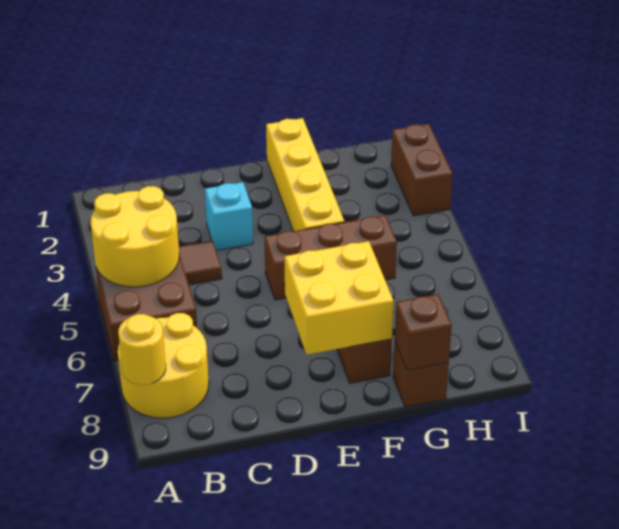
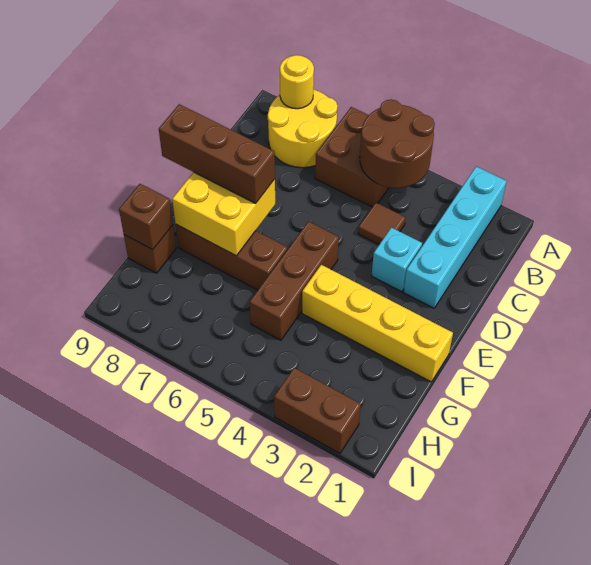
none -> cyan 1x4 brick [404,166,507,308]
yellow 2x2 round brick [90,186,179,287] -> brown 2x2 round brick [360,99,435,188]
none -> brown 1x3 brick [159,104,275,203]

